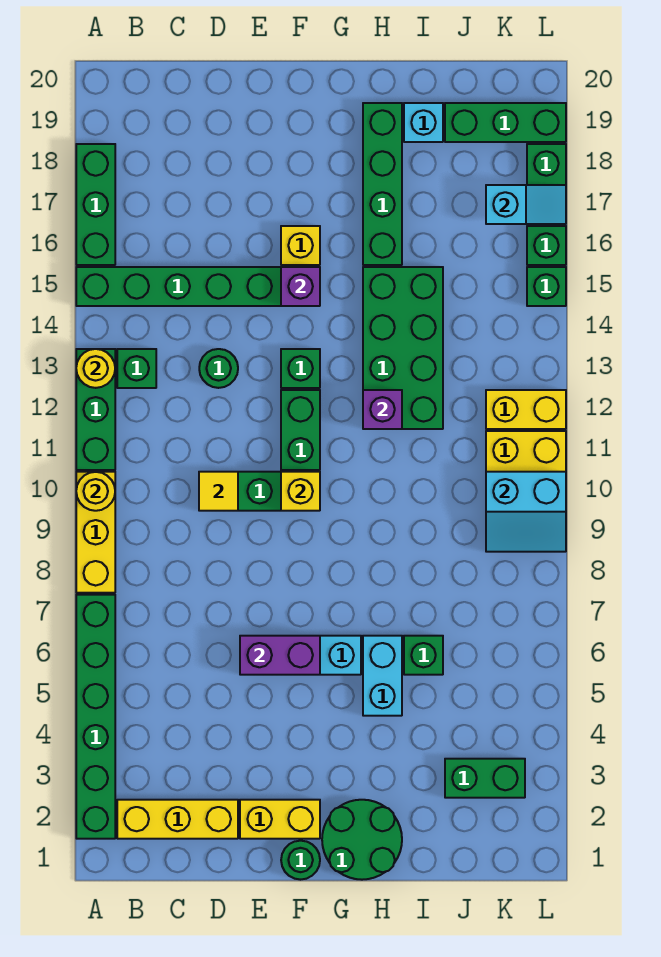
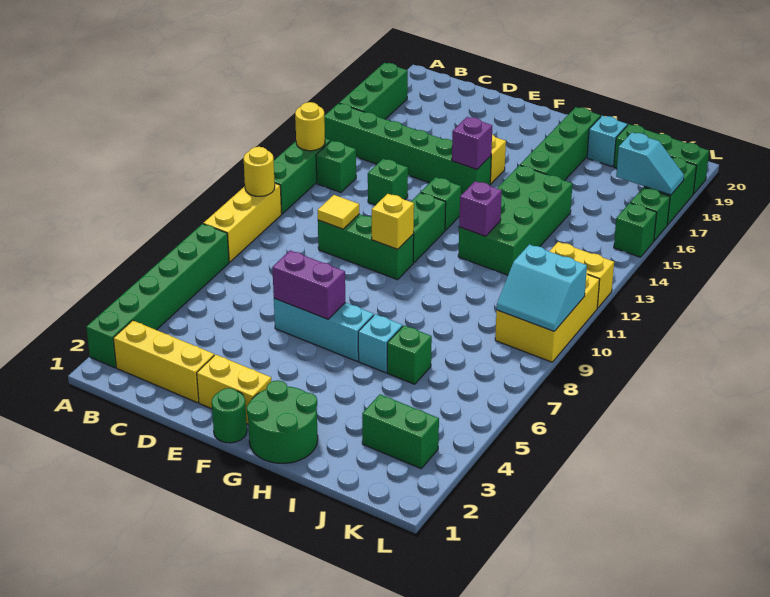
green 1x1 round brick [199,349,238,388] -> green 1x1 brick [368,159,408,205]
cyan 1x2 brick [363,636,402,716] -> cyan 1x1 brick [358,314,403,373]

